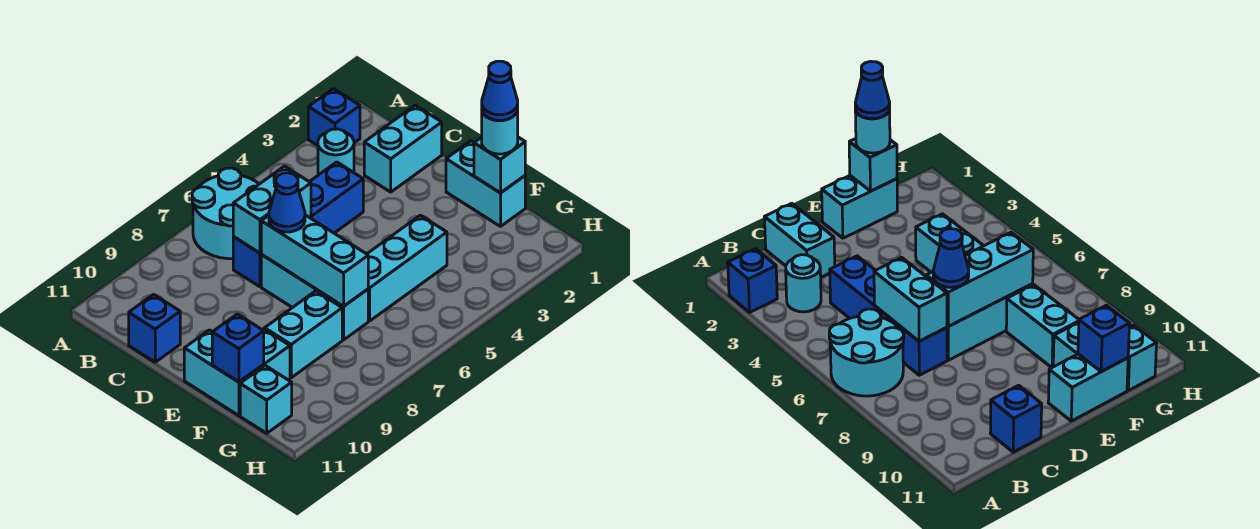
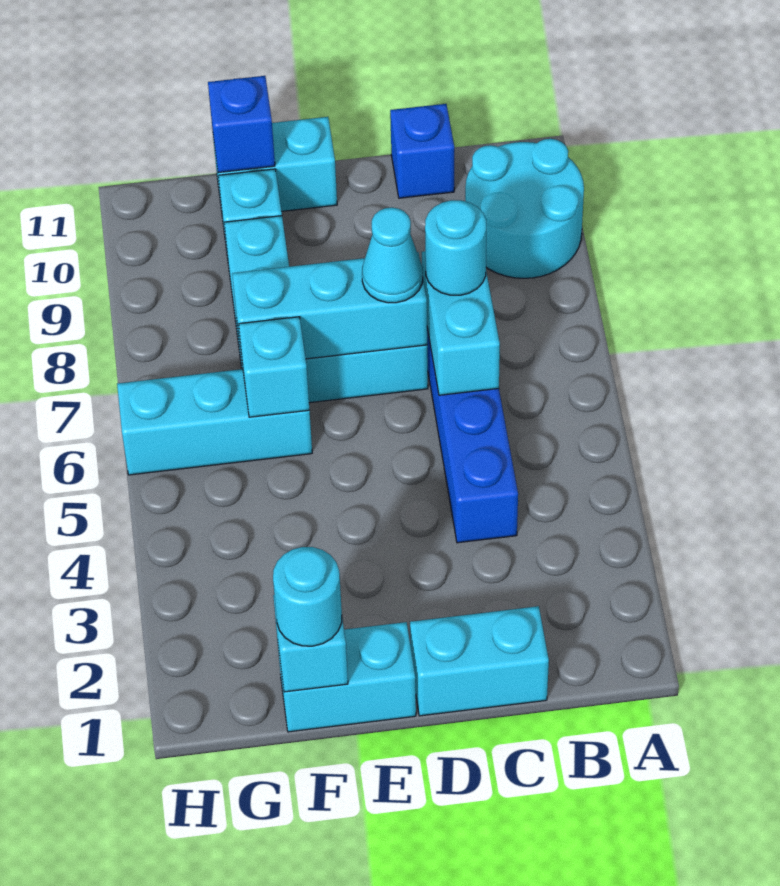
blue 1x1 brick [308,89,360,146] -> none
cyan 2x2 round brick [192,168,259,259] -> cyan 2x2 round brick moved to [465,139,584,278]
cyan 1x1 round brick [318,129,354,175] -> cyan 1x1 round brick moved to [425,200,486,295]
cyan 1x2 brick [364,105,442,192] -> cyan 1x2 brick turned to [410,606,549,716]
blue 1x1 cone [269,173,305,232] -> cyan 1x1 cone [362,207,423,303]
blue 1x1 cone [482,61,518,120] -> none
cyan 1x3 brick [367,215,447,321] -> cyan 1x3 brick turned to [117,369,312,475]
cyan 1x1 brick [240,366,292,433] -> cyan 1x1 brick moved to [239,317,309,417]

